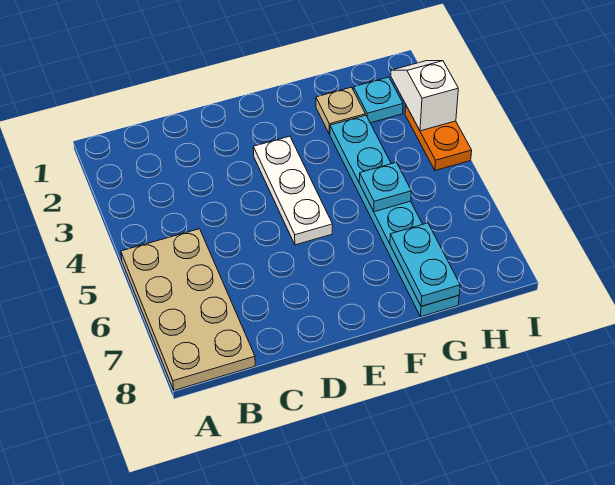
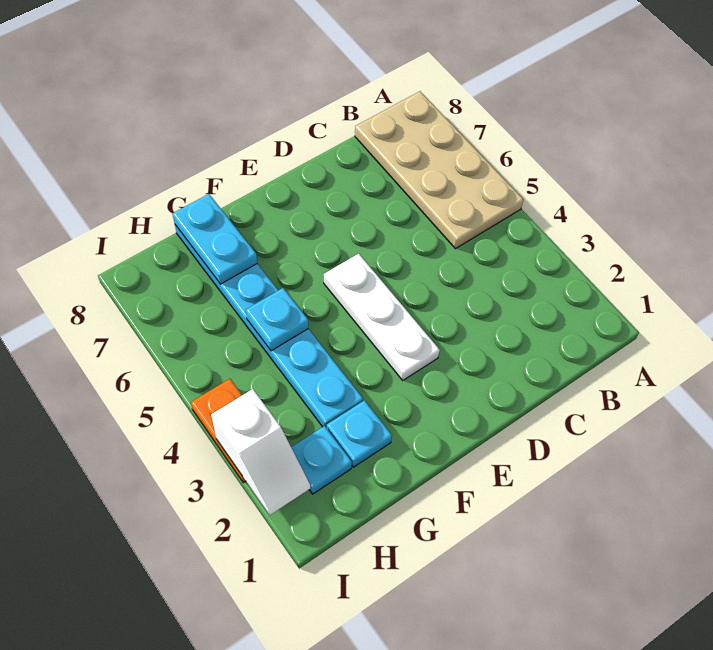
tan 1x1 plate [316,87,365,134] -> cyan 1x1 plate [327,400,392,467]

